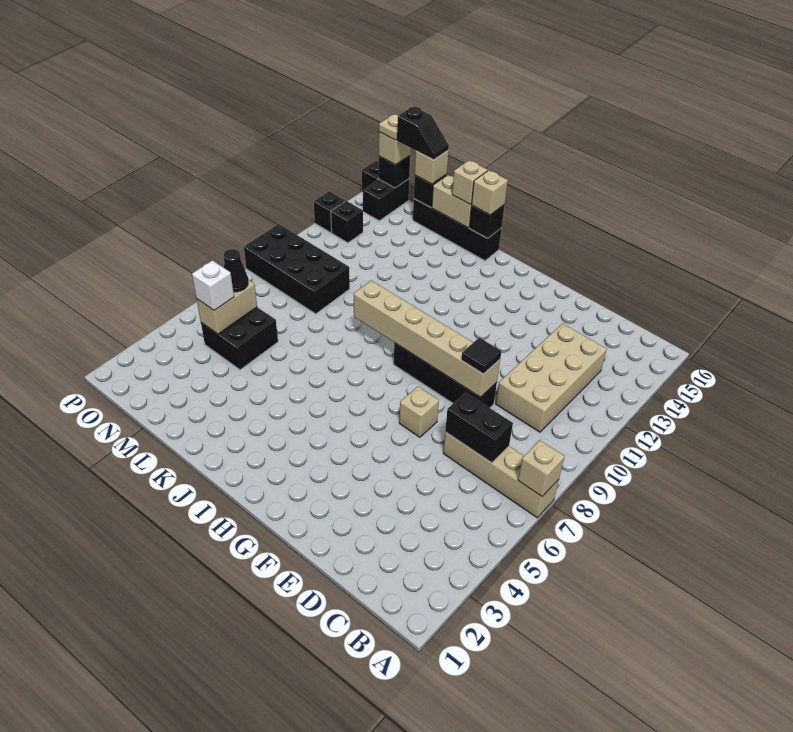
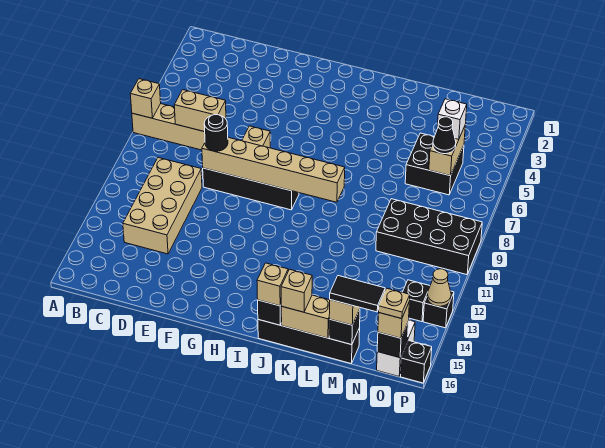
black 1x2 brick [445,393,513,463] -> tan 1x2 brick [174,90,226,132]
black 1x1 tile [461,338,501,374] -> black 1x1 round brick [204,115,228,151]
black 1x2 slope [397,106,449,160] -> black 1x2 tile [330,276,385,312]
black 1x2 brick [363,179,409,221] -> white 1x2 brick [377,320,415,376]
none -> tan 1x1 cone [427,269,451,306]

